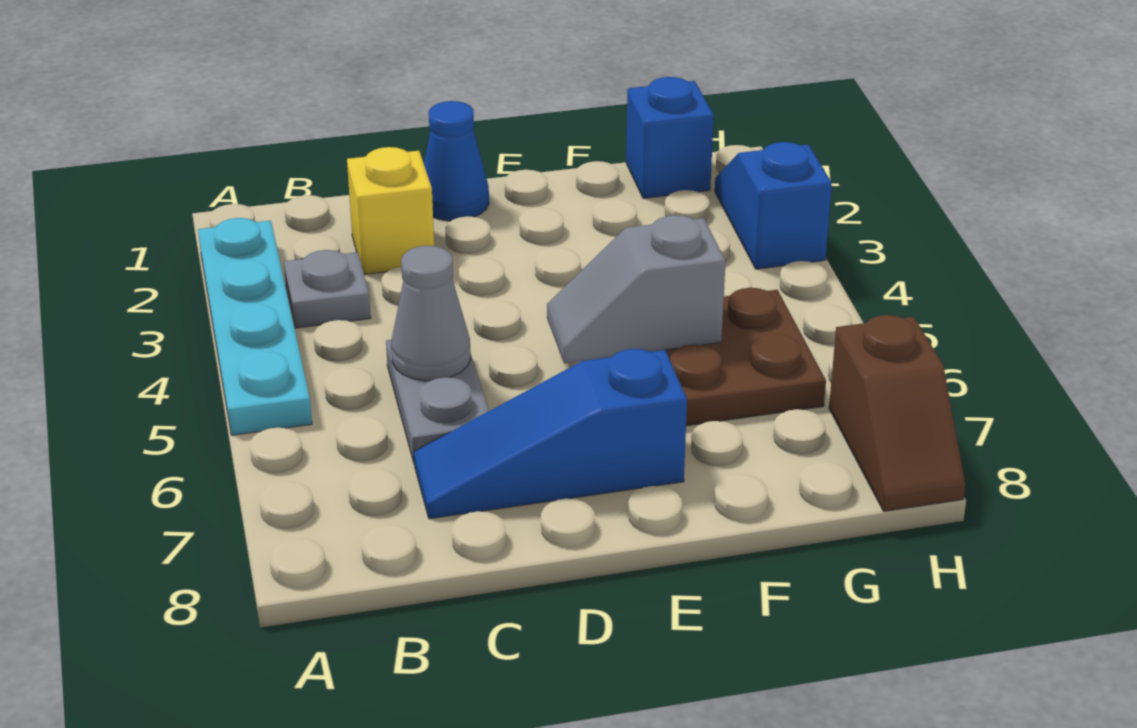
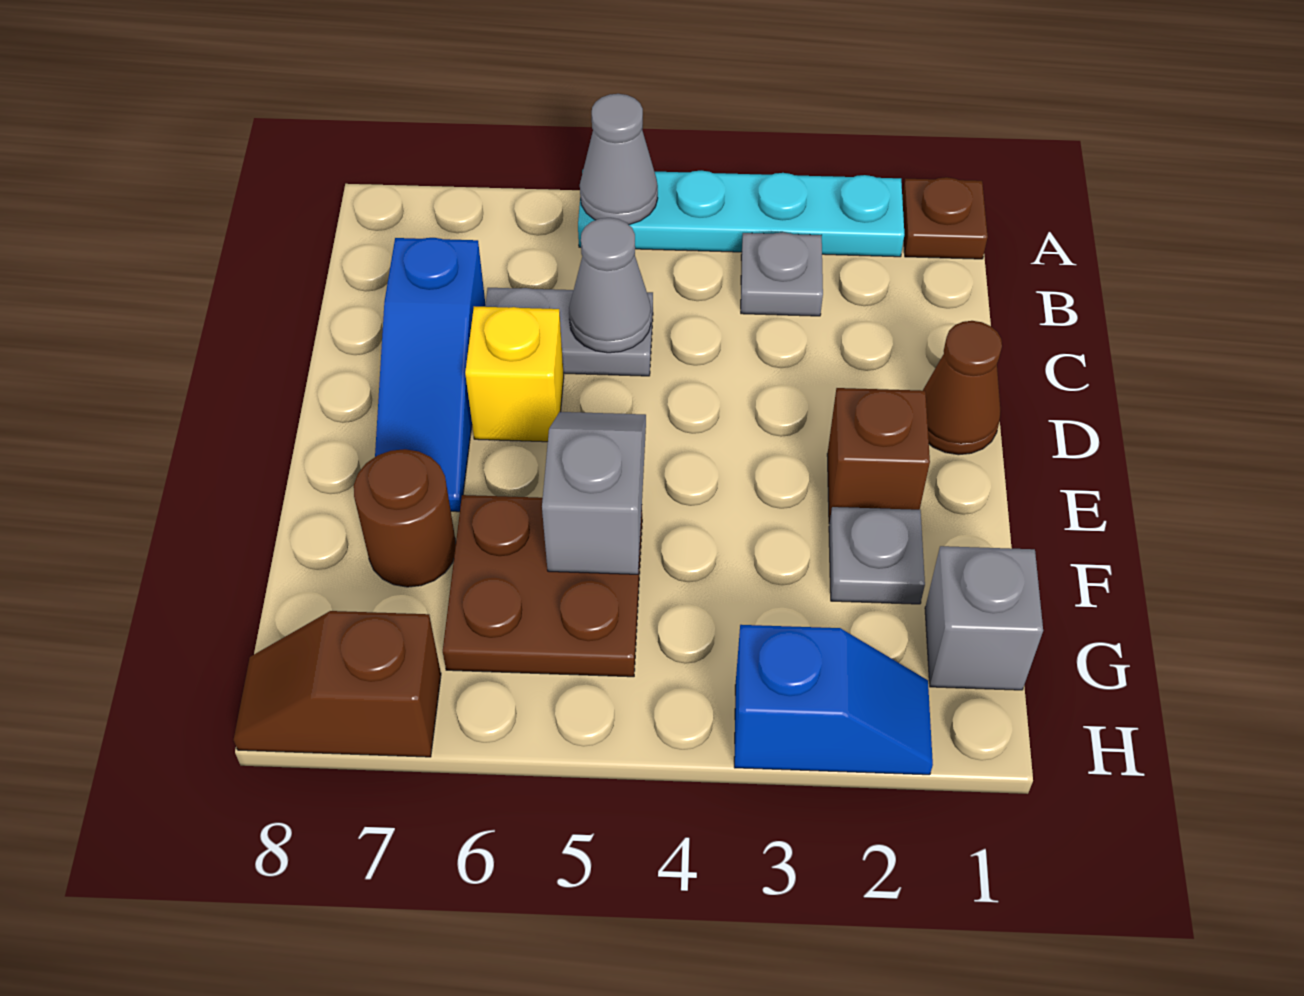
none -> brown 1x1 plate [902,177,988,259]
none -> grey 1x1 cone [580,94,658,225]
yellow 1x1 brick [347,147,434,275] -> yellow 1x1 brick moved to [465,307,564,442]
blue 1x3 slope [414,349,687,519] -> blue 1x3 slope turned to [375,238,485,512]
blue 1x1 cone [424,101,489,221] -> brown 1x1 cone [923,321,1002,455]
none -> brown 1x1 brick [827,388,930,524]
none -> grey 1x1 plate [829,507,925,604]
none -> brown 1x1 round brick [354,449,456,587]
blue 1x1 brick [626,77,714,198] -> grey 1x1 brick [925,546,1043,690]

